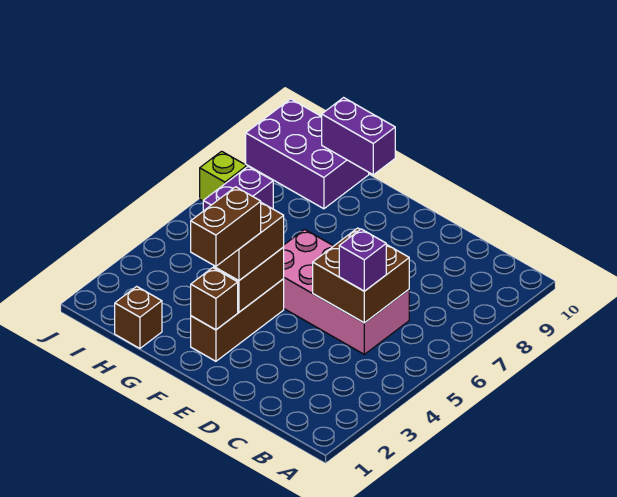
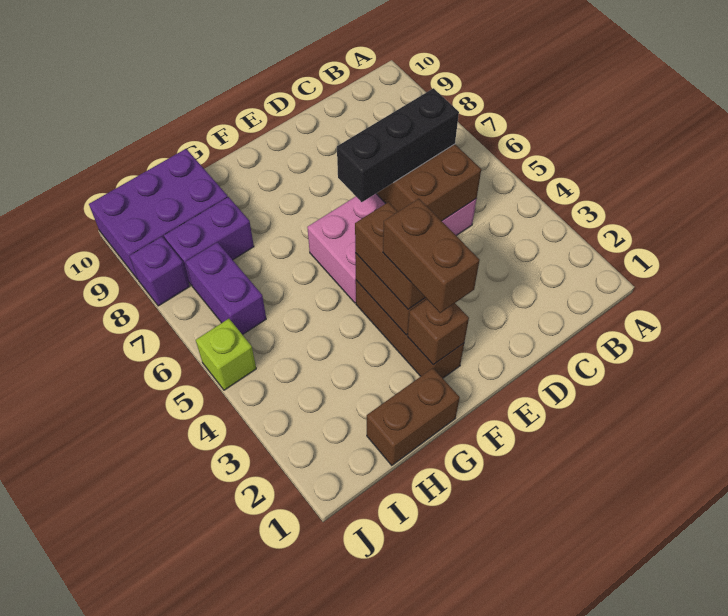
purple 1x1 brick [339,229,386,291] -> purple 1x1 brick moved to [130,237,190,306]
none -> black 1x3 brick [337,88,459,202]
purple 1x2 brick [322,98,395,175] -> purple 1x2 brick moved to [164,197,254,285]
brown 1x1 brick [115,286,162,348] -> brown 1x2 brick [367,368,460,465]
lime 1x1 brick [200,151,247,201] -> lime 1x1 brick moved to [196,319,256,390]

